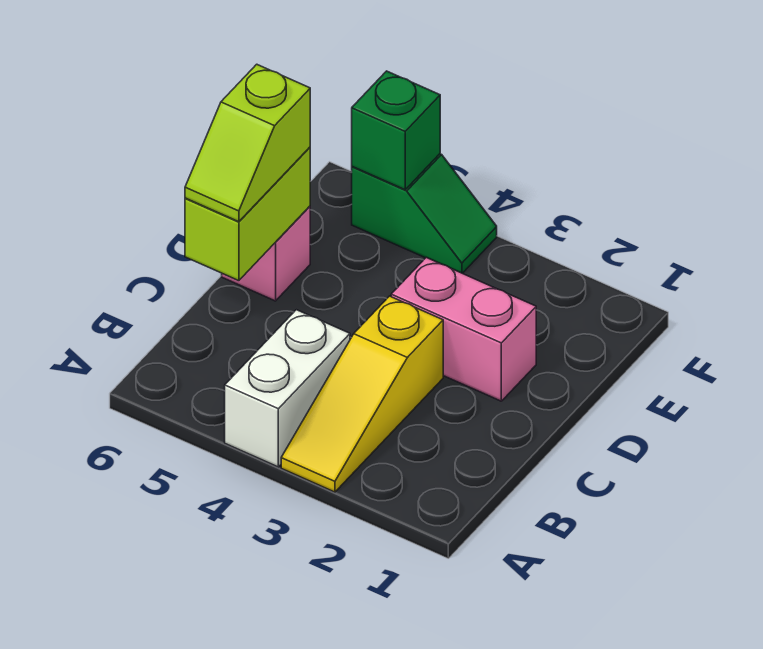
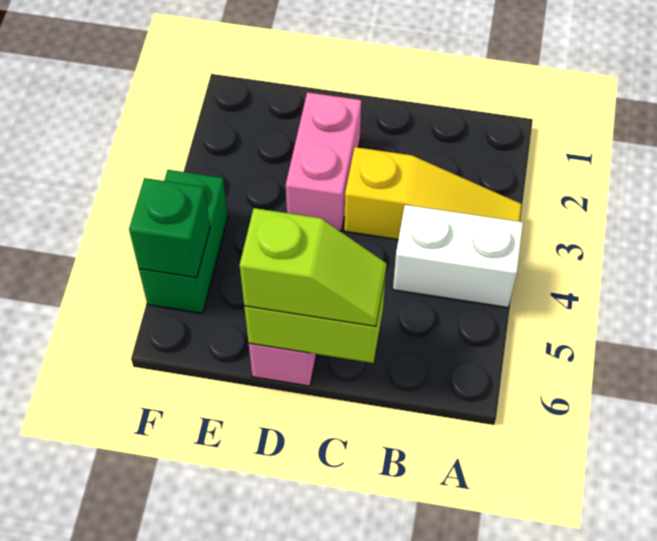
green 1x2 slope [352,154,497,273] -> green 1x2 brick [139,170,228,314]

